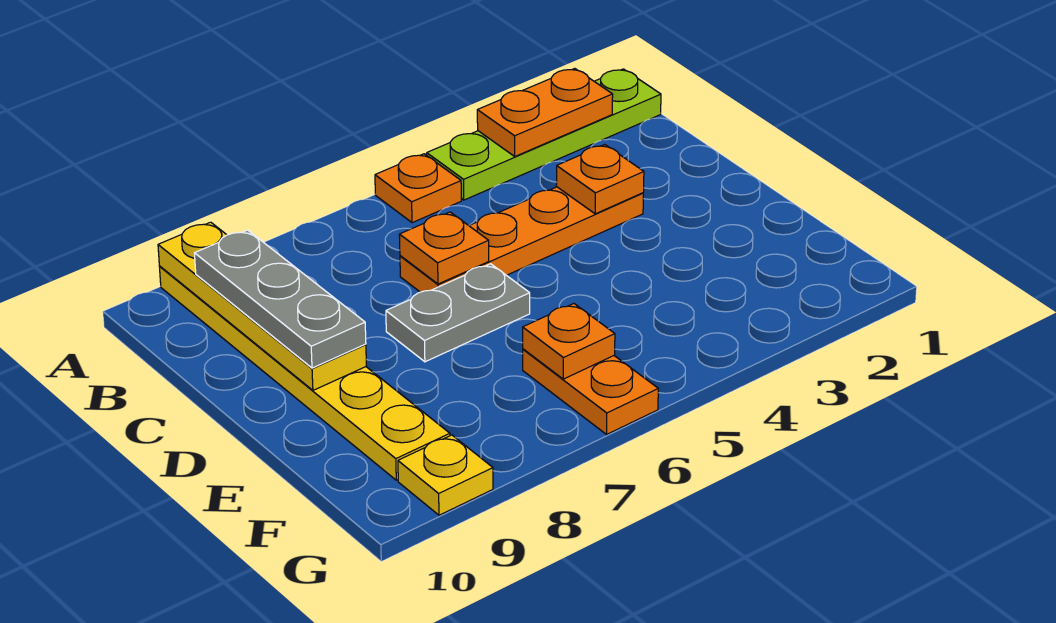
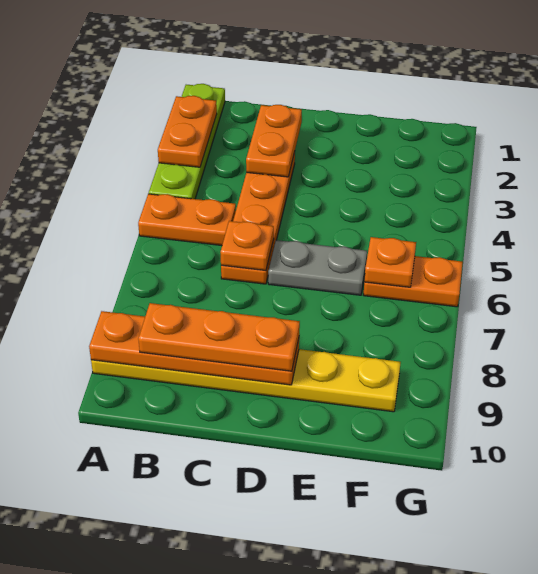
orange 1x1 plate [375,154,461,223] -> orange 1x2 plate [138,194,236,245]
yellow 1x4 plate [158,222,366,390] -> orange 1x4 plate [89,311,299,385]
grey 1x3 plate [195,230,366,368] -> orange 1x3 plate [138,303,300,371]
orange 1x1 plate [556,145,644,214] -> orange 1x2 plate [246,105,302,177]
grey 1x2 plate [386,264,530,362] -> grey 1x2 plate turned to [268,240,367,295]
yellow 1x1 plate [398,435,493,515] -> none

